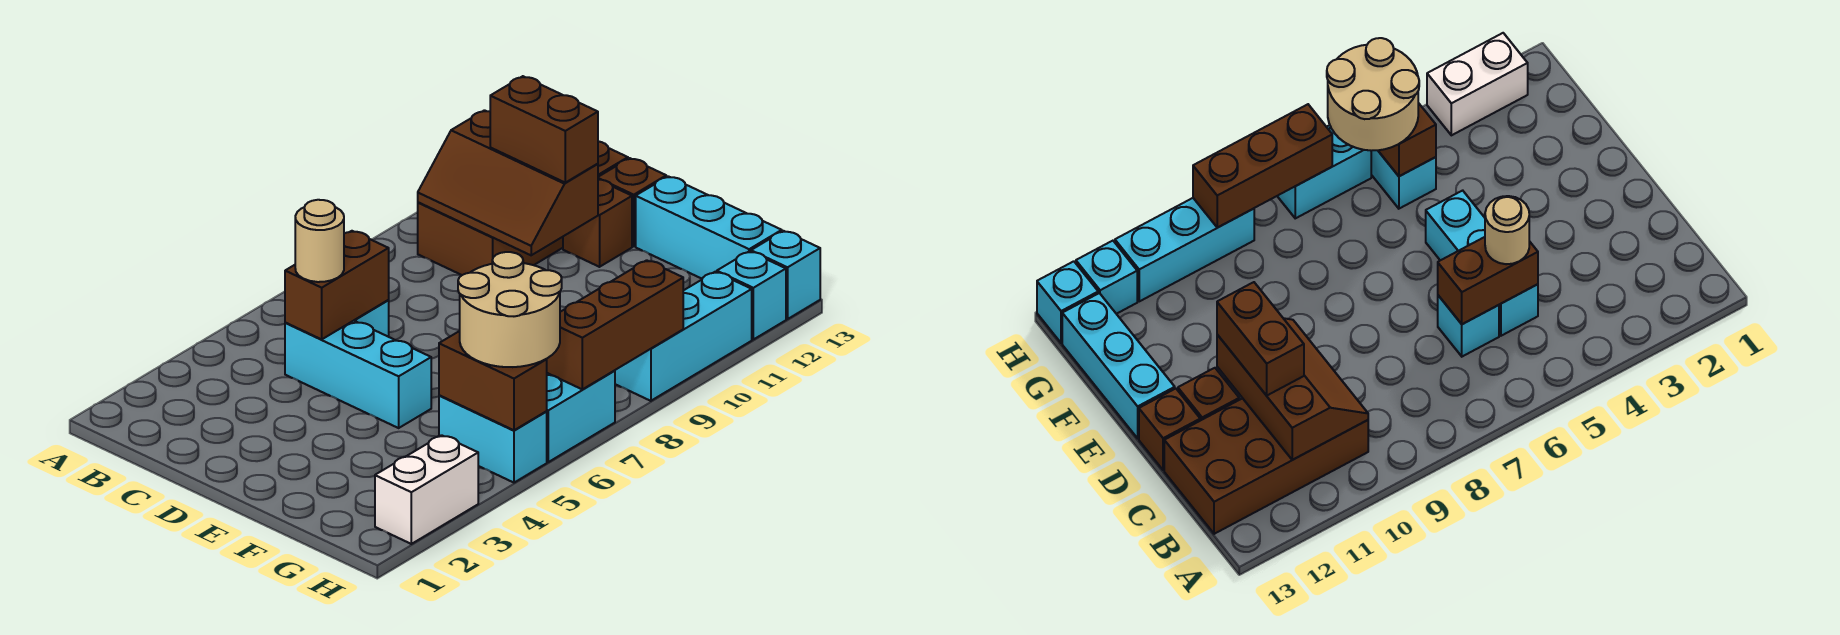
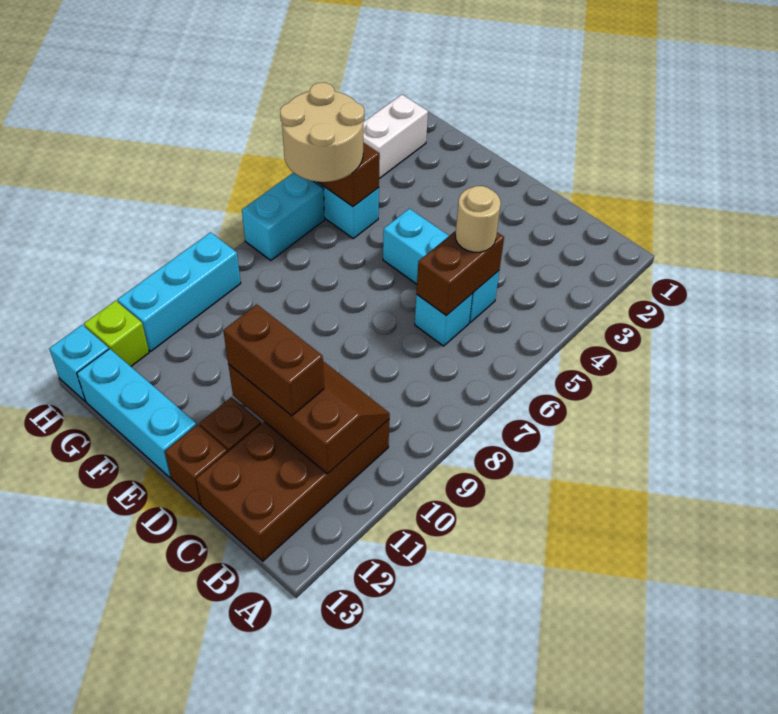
brown 1x3 brick [546,260,683,389] -> none
cyan 1x1 brick [717,251,786,339] -> lime 1x1 brick [84,301,149,366]

